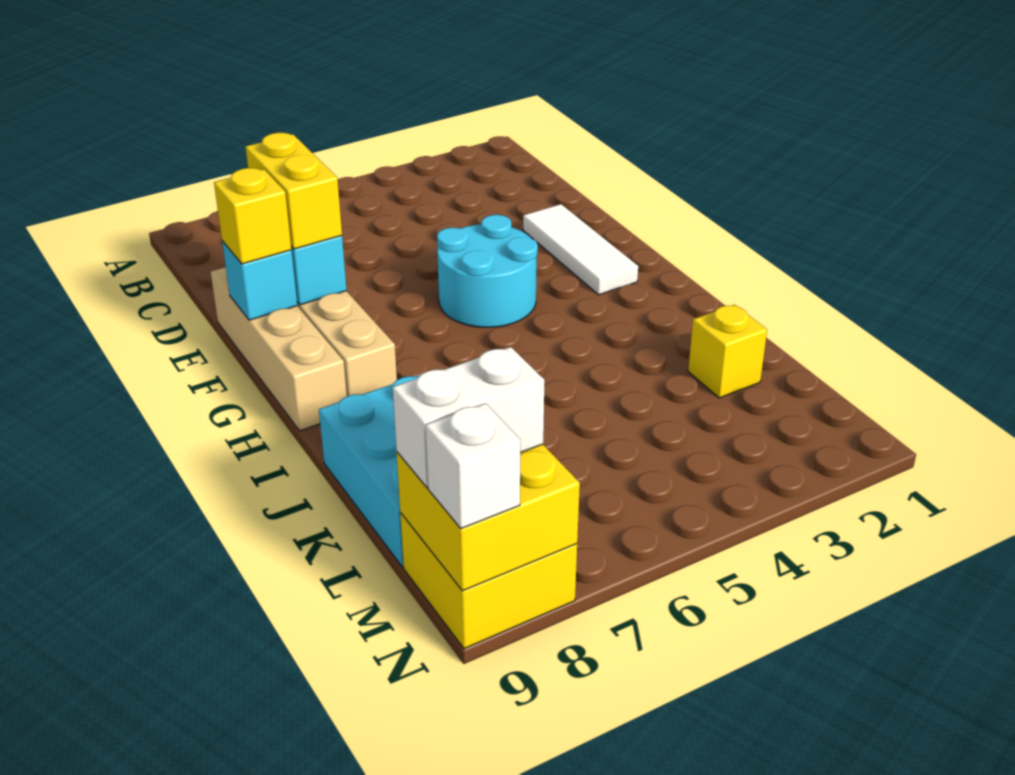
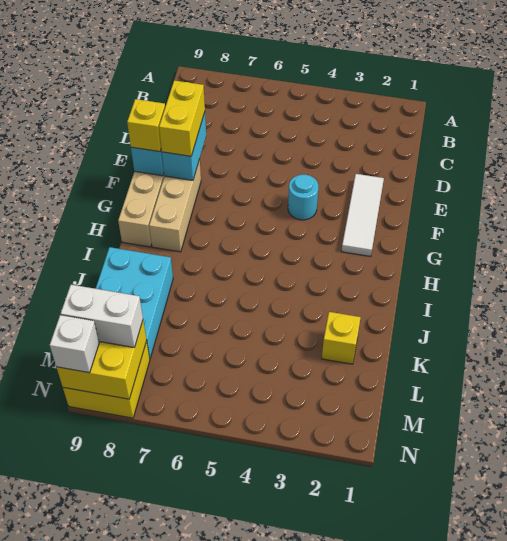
cyan 2x2 round brick [437,215,538,327] -> cyan 1x1 round brick [288,174,318,220]

